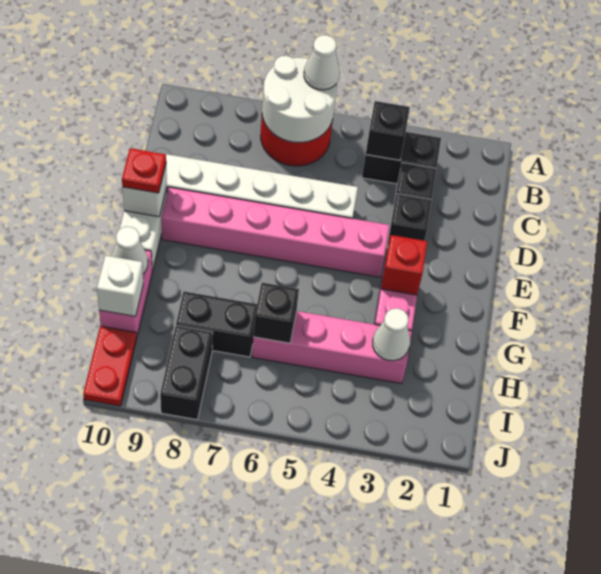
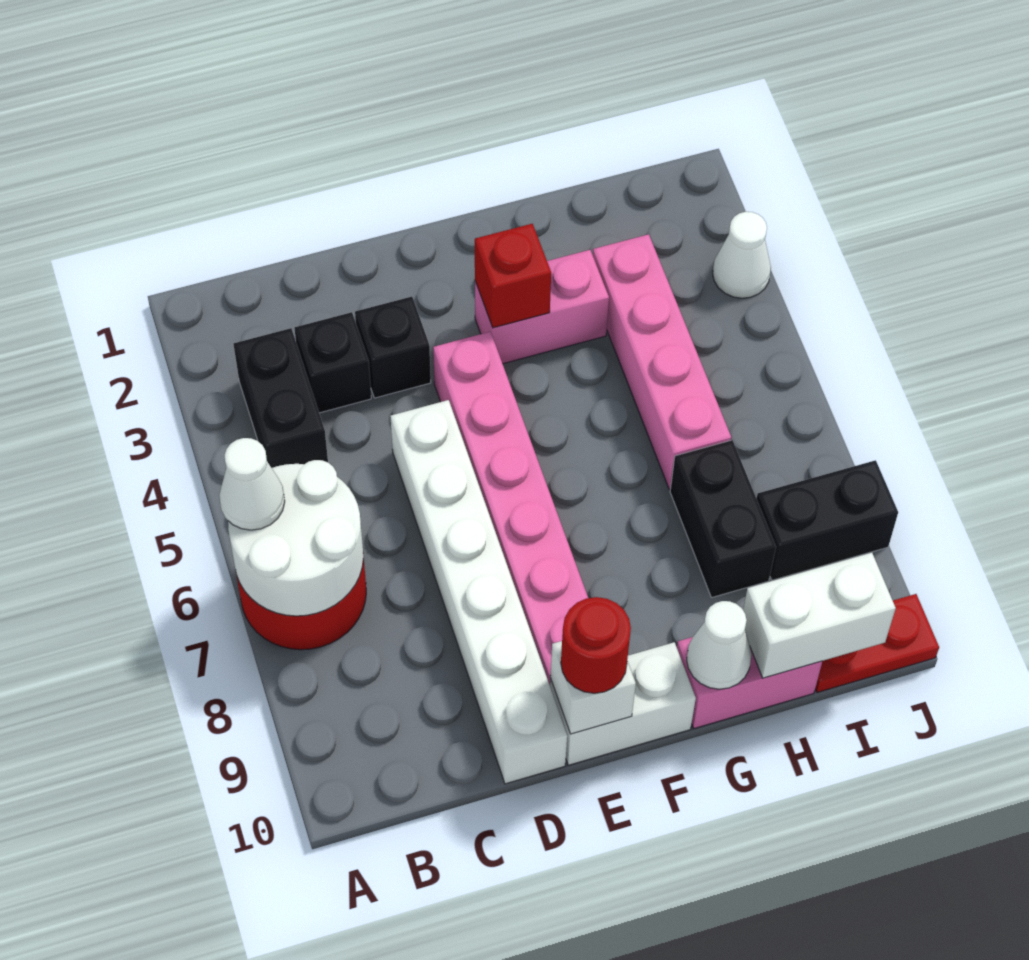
black 1x1 brick [366,101,410,160] -> none
red 1x1 plate [122,148,166,193] -> red 1x1 round brick [561,597,631,693]
white 1x1 cone [373,308,410,361] -> white 1x1 cone moved to [713,212,771,298]
black 1x1 brick [253,283,299,343] -> none
white 1x1 brick [97,255,143,316] -> white 1x2 brick [743,553,896,678]

